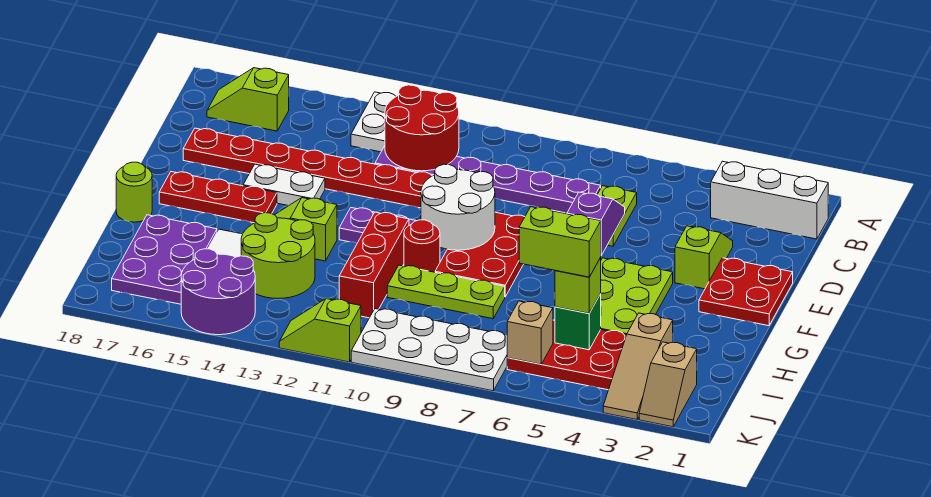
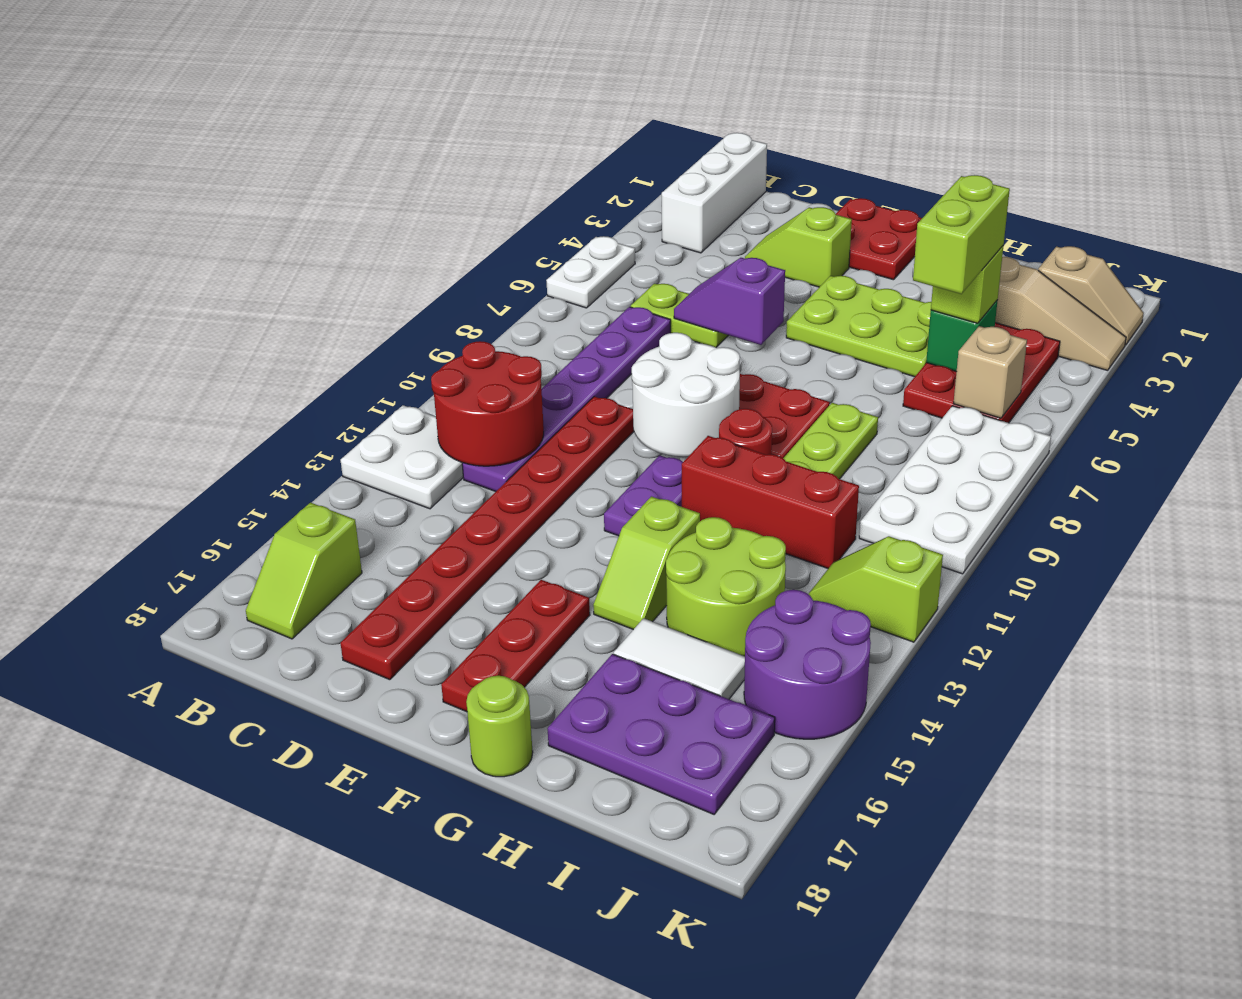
white 1x2 plate [243,164,325,206] -> white 1x2 plate moved to [546,236,635,308]
lime 1x2 slope [279,299,361,362] -> lime 1x2 slope turned to [808,536,943,642]

